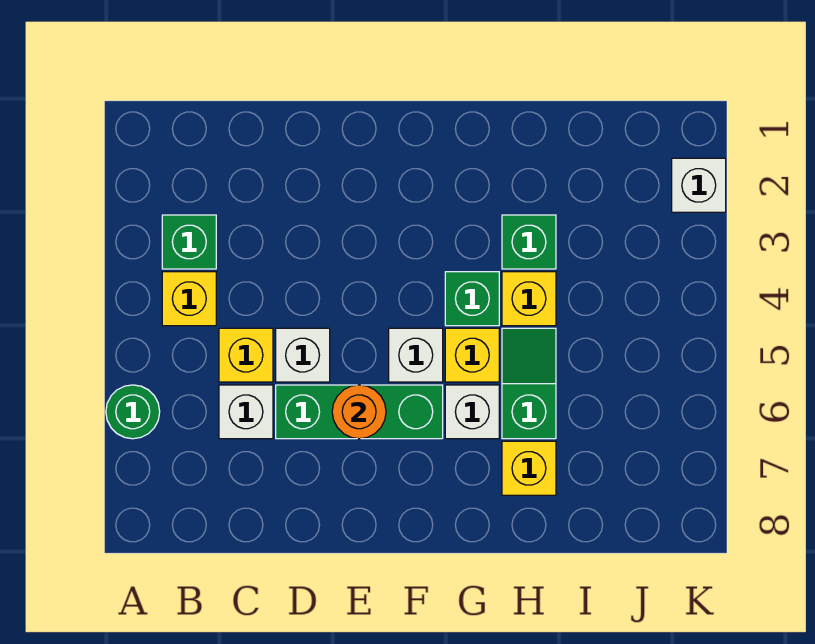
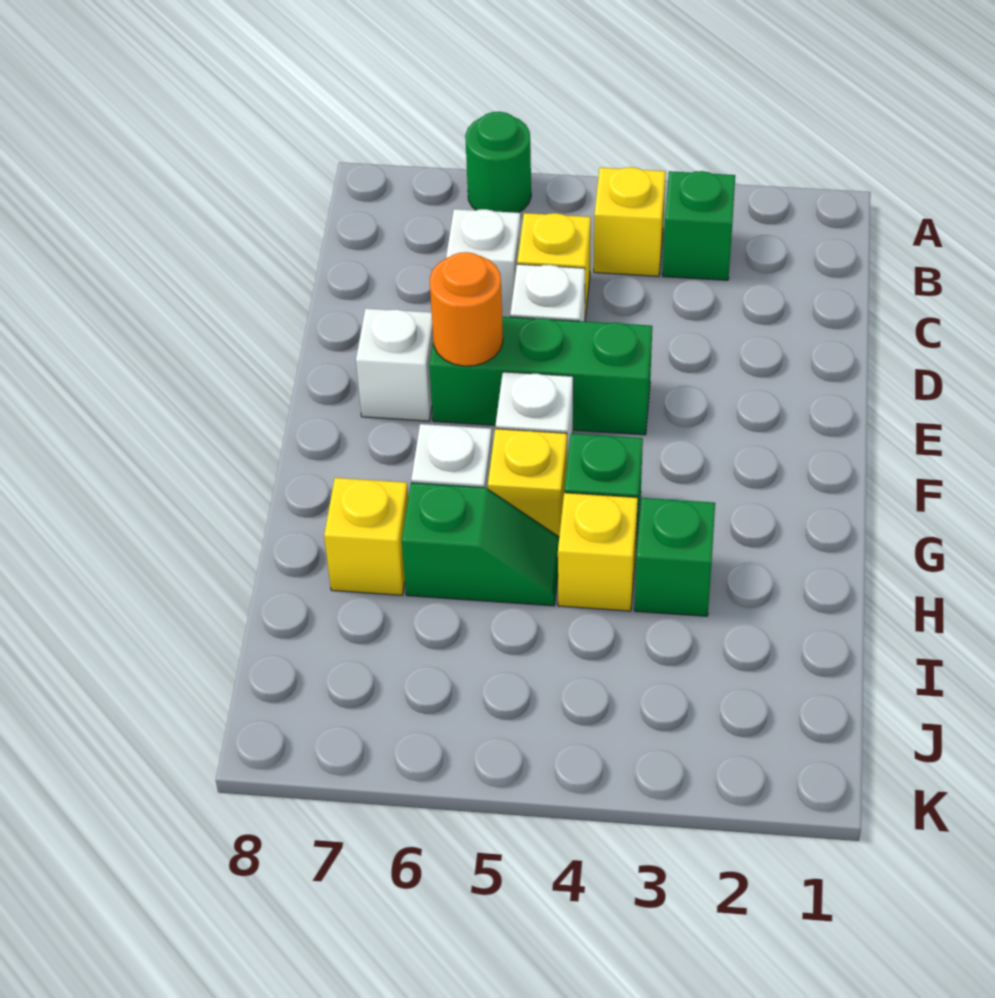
green 1x3 brick [276,385,443,439] -> green 1x3 brick turned to [429,317,652,435]
white 1x1 brick [672,158,726,212] -> white 1x1 brick moved to [356,308,433,421]

